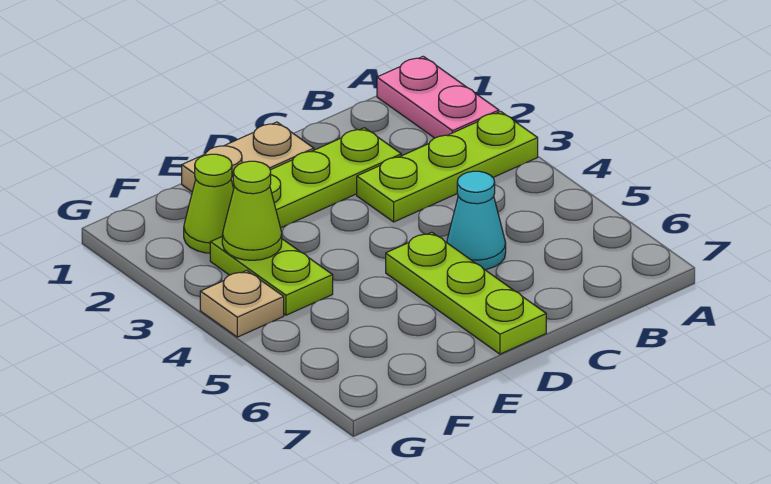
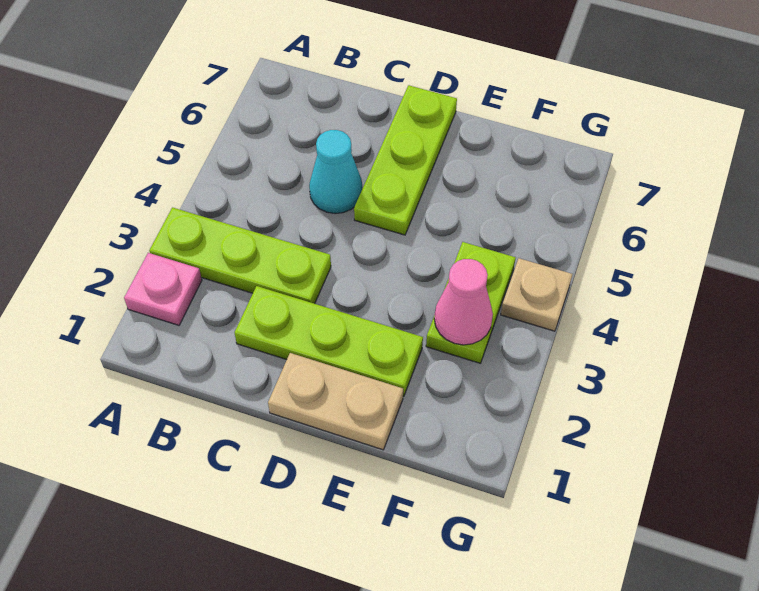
pink 1x2 plate [377,56,499,138] -> pink 1x1 plate [124,253,202,325]
lime 1x1 cone [184,154,234,253] -> none
lime 1x1 cone [222,161,282,260] -> pink 1x1 cone [434,259,493,345]

